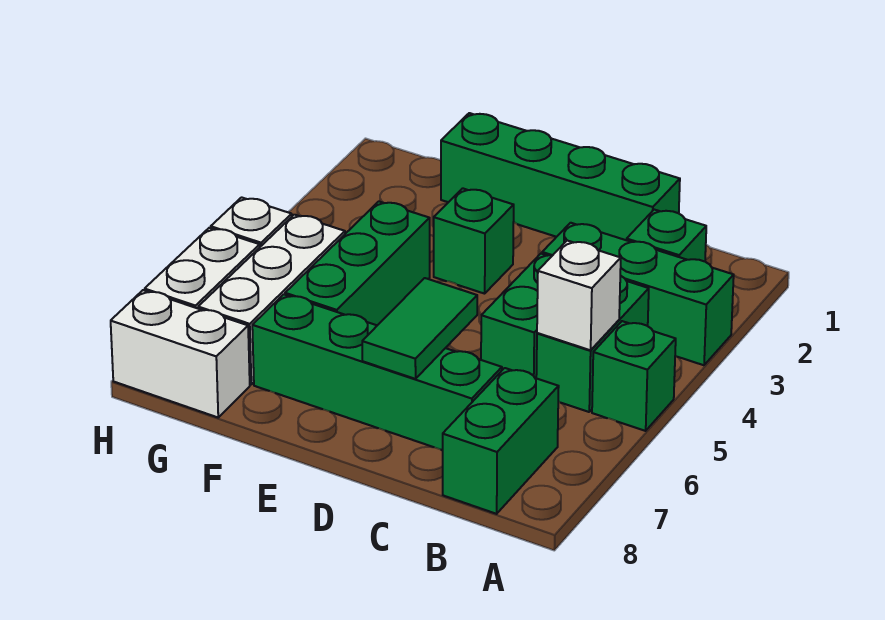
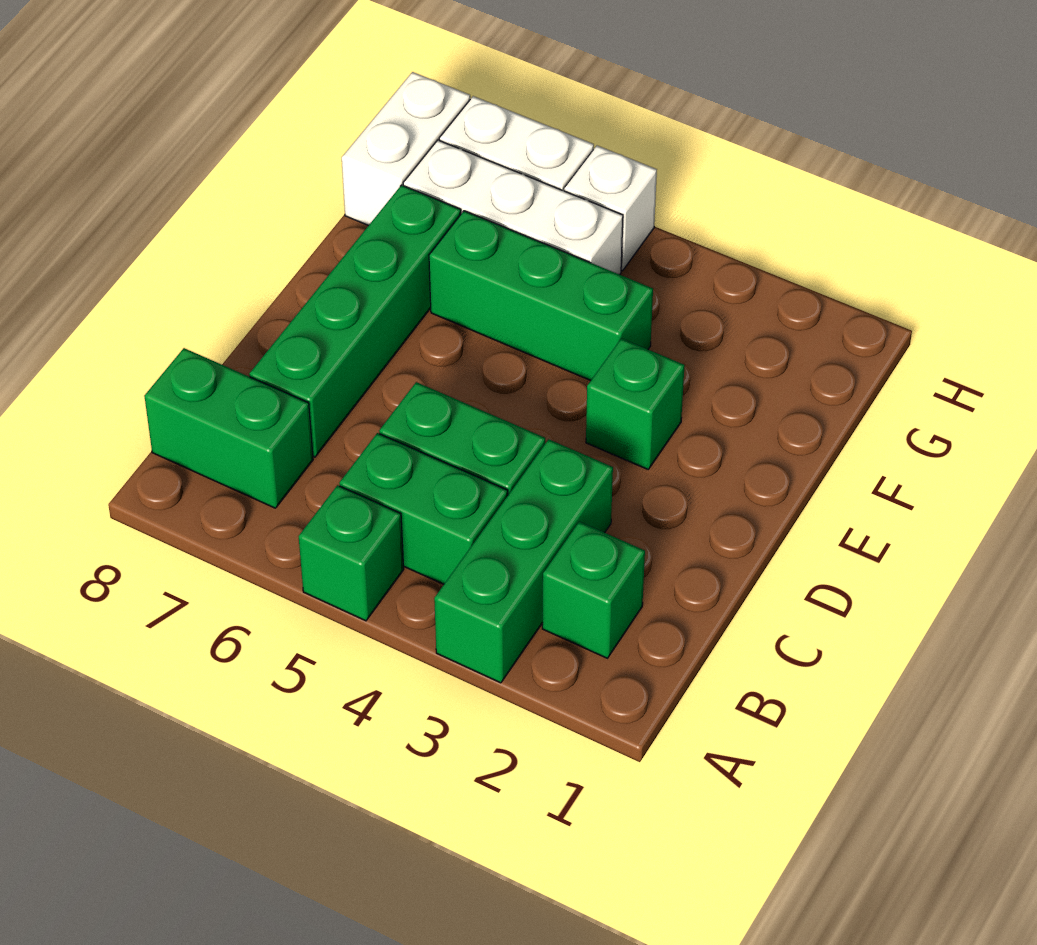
white 1x1 brick [537,241,621,350] -> none
green 1x4 brick [441,113,680,240] -> none
green 1x2 tile [362,278,477,379] -> none

